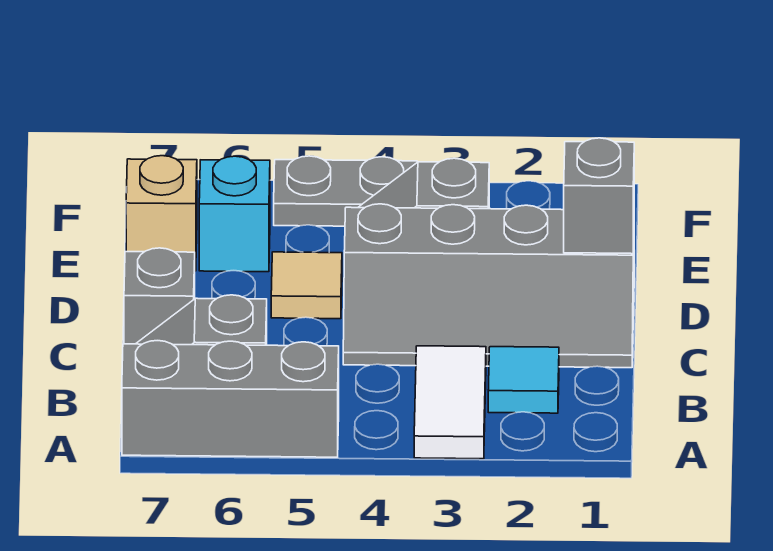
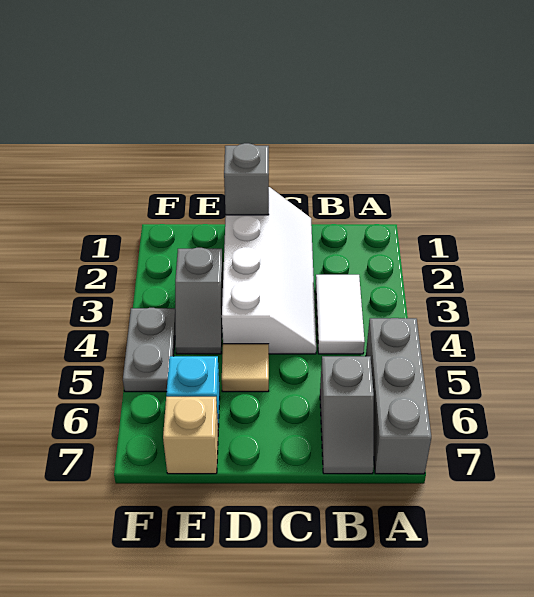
white 1x2 tile [414,346,486,459] -> white 1x2 tile turned to [316,275,365,354]
cyan 1x1 tile [488,347,559,413] -> none
grey 2x4 slope [343,204,634,368] -> white 2x4 slope [222,187,316,354]
grey 1x1 brick [124,248,195,344] -> none

